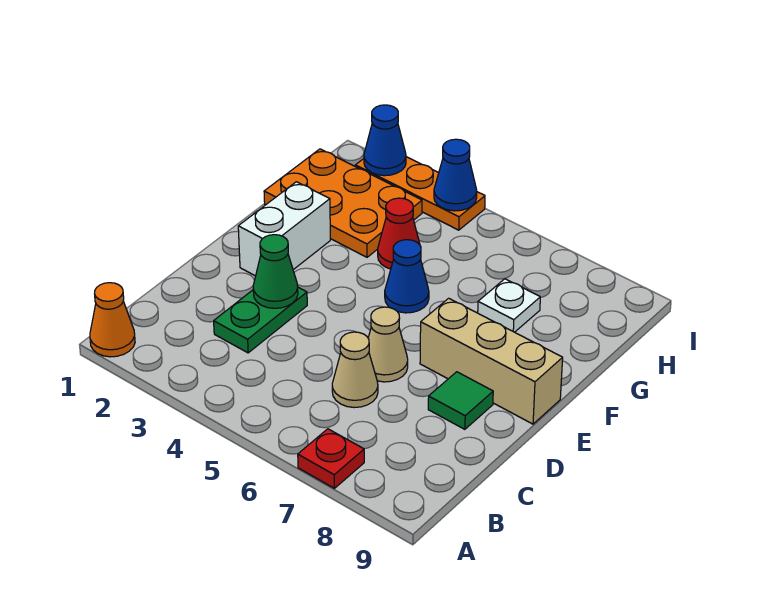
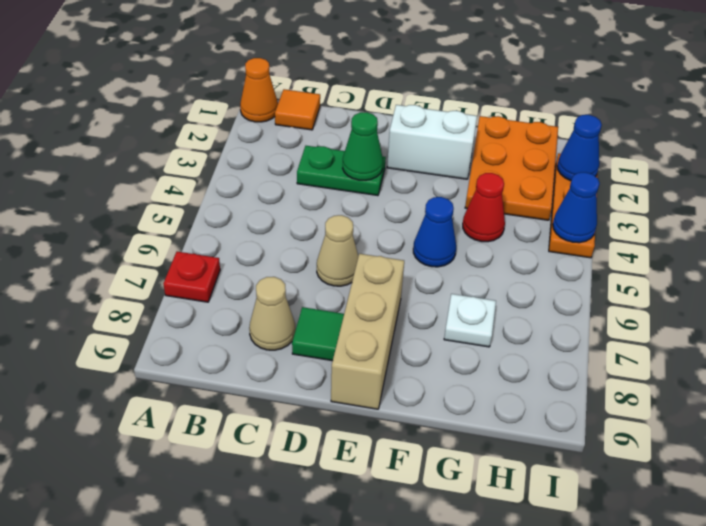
none -> orange 1x1 tile [275,89,320,130]
tan 1x1 cone [332,332,378,407] -> tan 1x1 cone moved to [249,277,296,350]

